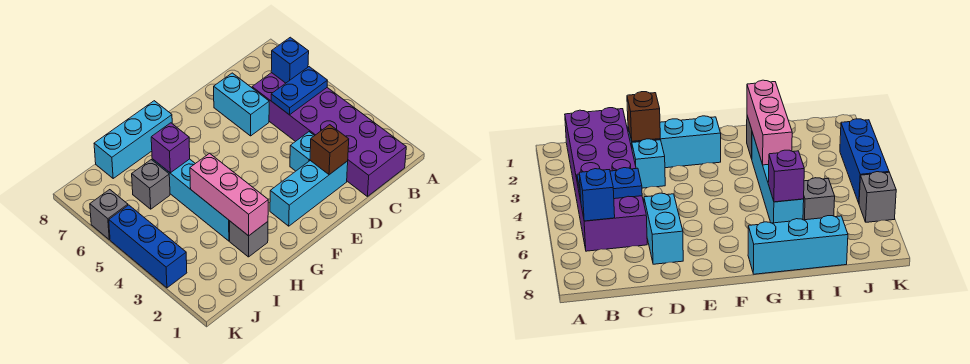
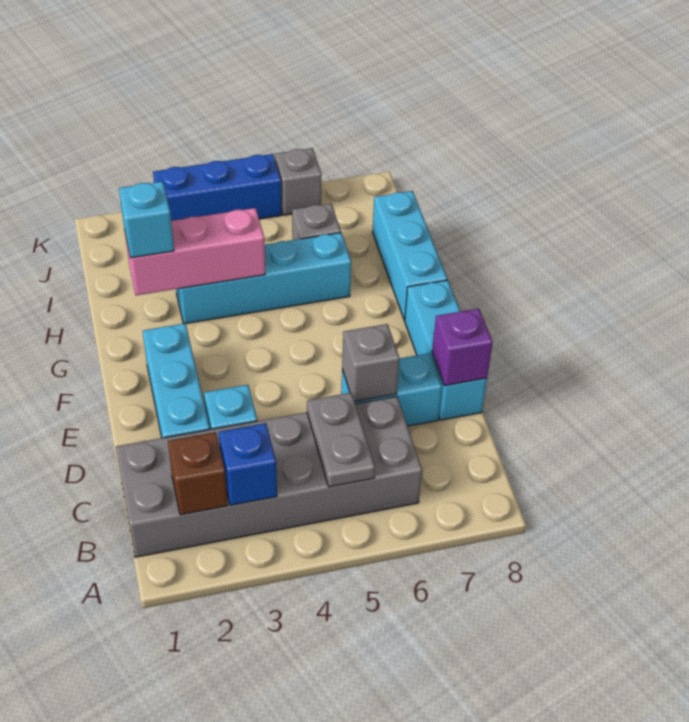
purple 2x6 brick [252,73,406,196] -> grey 2x6 brick [116,396,422,557]
blue 1x2 plate [271,67,327,115] -> grey 1x2 plate [307,393,375,487]
blue 1x1 brick [271,37,309,83] -> blue 1x1 brick moved to [219,423,277,505]
brown 1x1 brick [310,125,349,175] -> brown 1x1 brick moved to [168,432,228,515]
none -> cyan 1x3 brick [405,280,487,420]
grey 1x1 brick [230,221,268,257] -> grey 1x1 brick moved to [342,324,400,402]
none -> cyan 1x1 brick [119,181,174,258]
purple 1x1 brick [151,123,190,173] -> purple 1x1 brick moved to [432,309,493,386]

